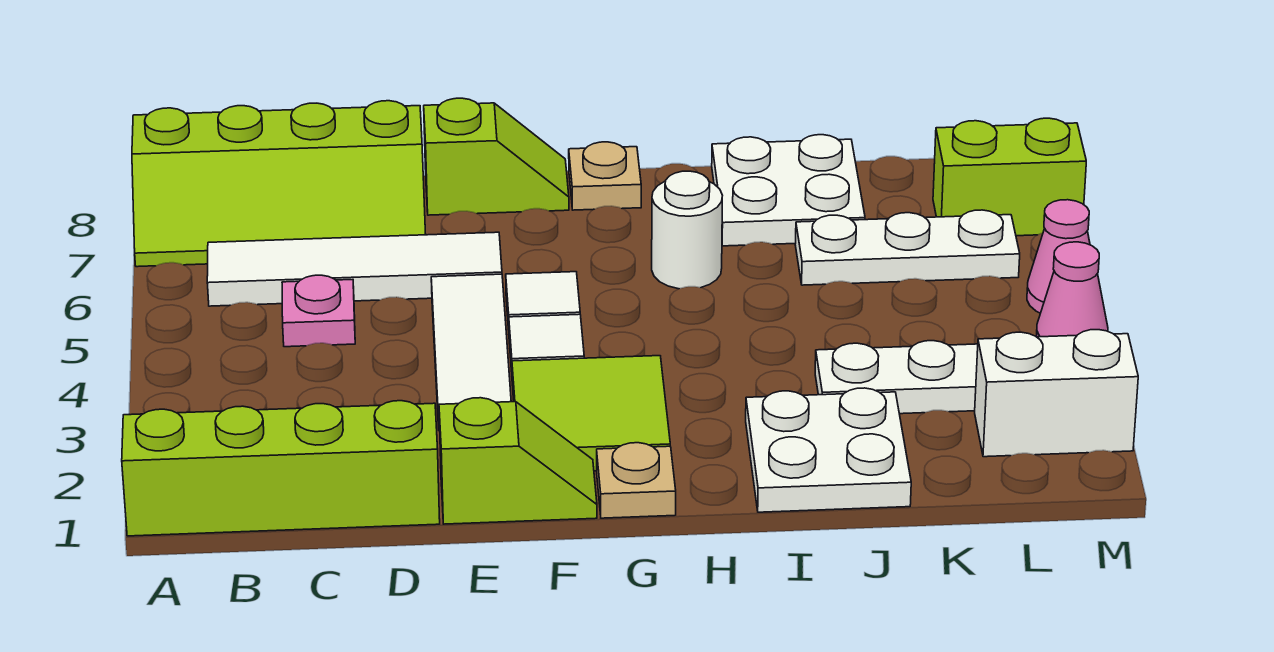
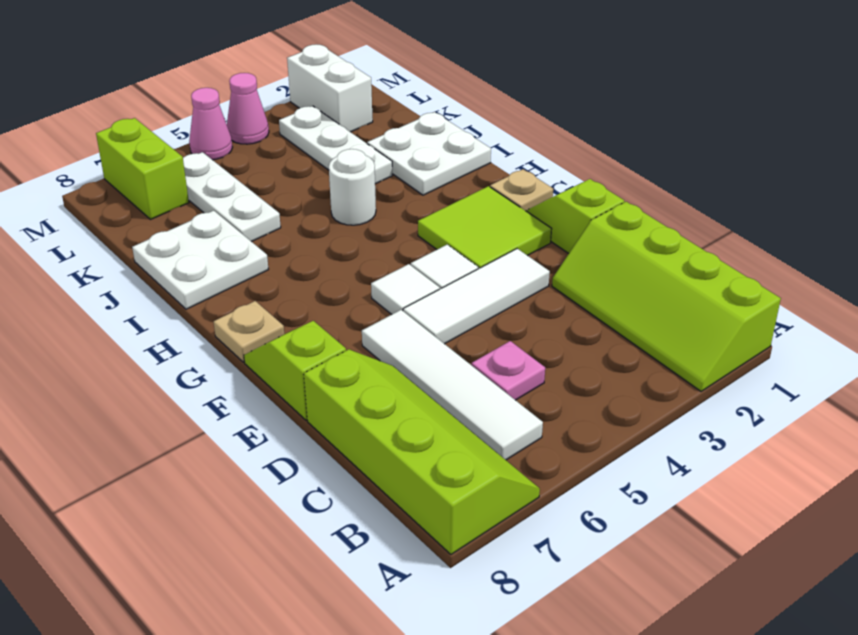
white 1x1 round brick [652,171,722,289] -> white 1x1 round brick moved to [329,149,376,225]

